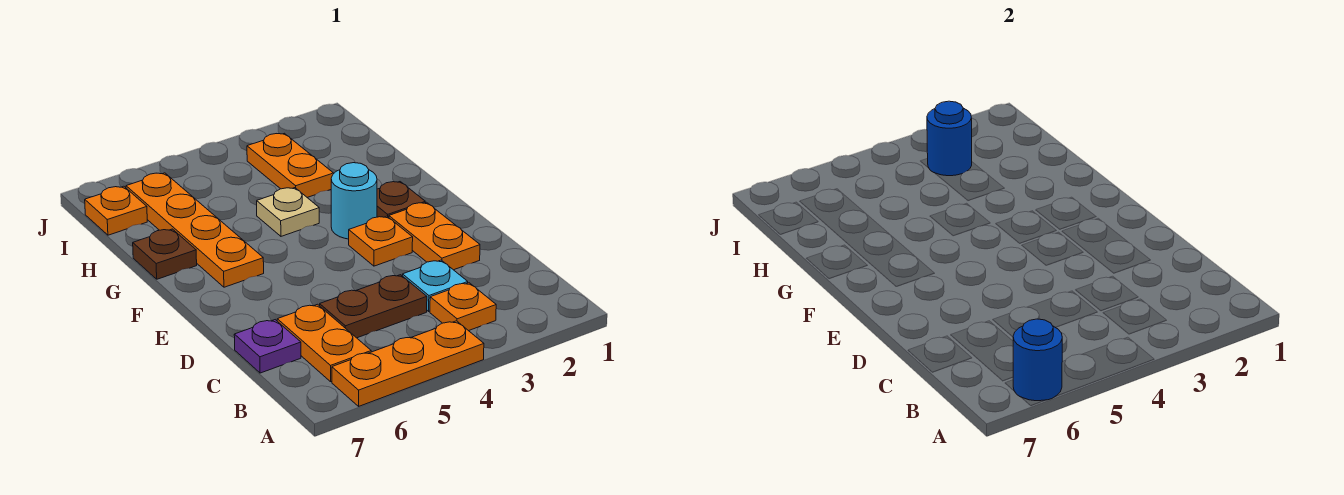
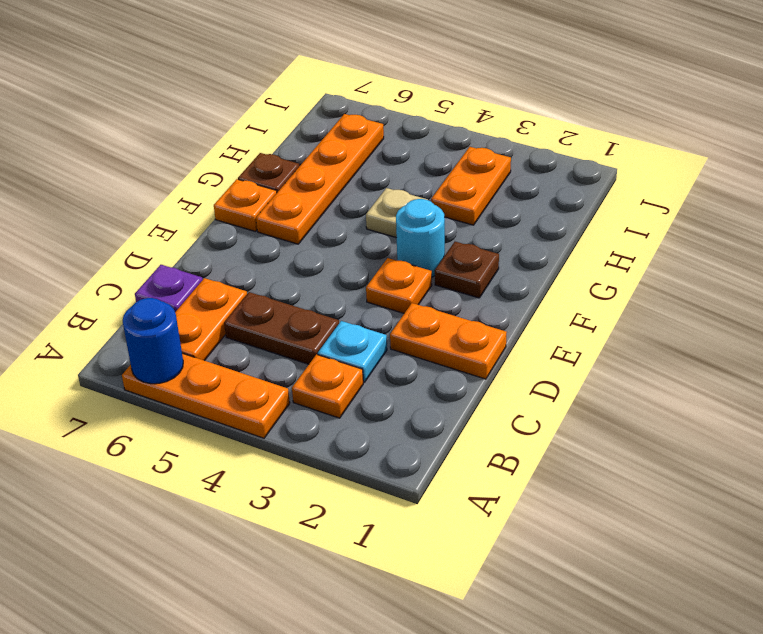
orange 1x2 plate [389,202,480,270] -> orange 1x2 plate turned to [390,303,507,379]
blue 1x1 round brick [927,101,972,176] -> none
orange 1x1 plate [85,186,147,235] -> orange 1x1 plate moved to [214,179,277,231]

